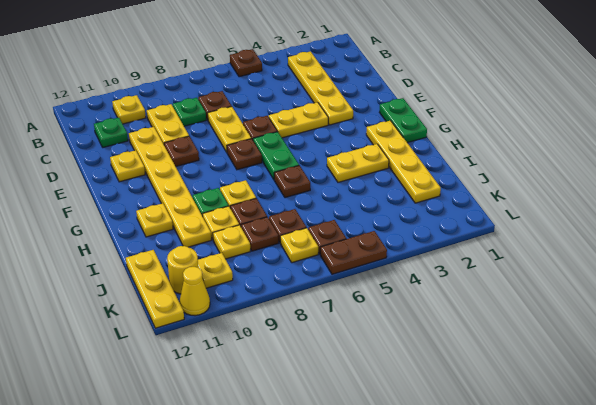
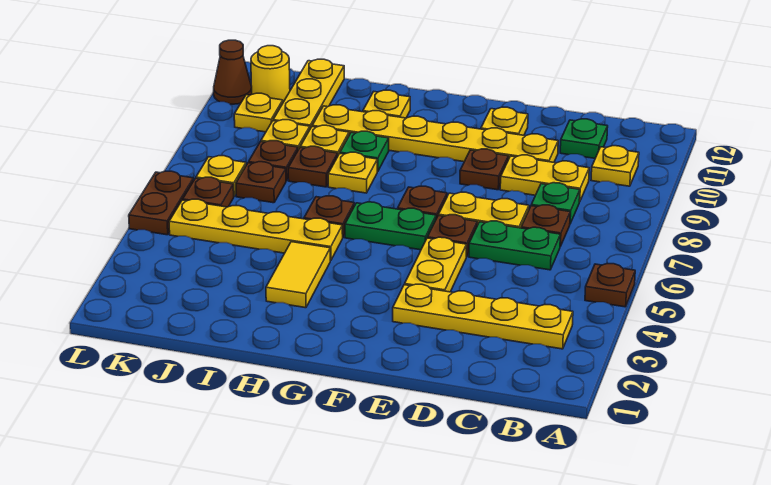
green 1x2 plate [379,98,427,143] -> green 1x2 plate moved to [469,221,560,270]
yellow 1x4 plate [366,121,441,203] -> yellow 1x4 plate moved to [169,199,343,260]
yellow 1x2 plate [327,144,389,182] -> yellow 1x2 tile [266,242,330,308]
yellow 1x3 plate [126,250,184,328] -> yellow 1x3 plate turned to [273,59,344,128]
yellow 1x1 cone [180,267,210,316] -> brown 1x1 cone [214,40,252,104]

